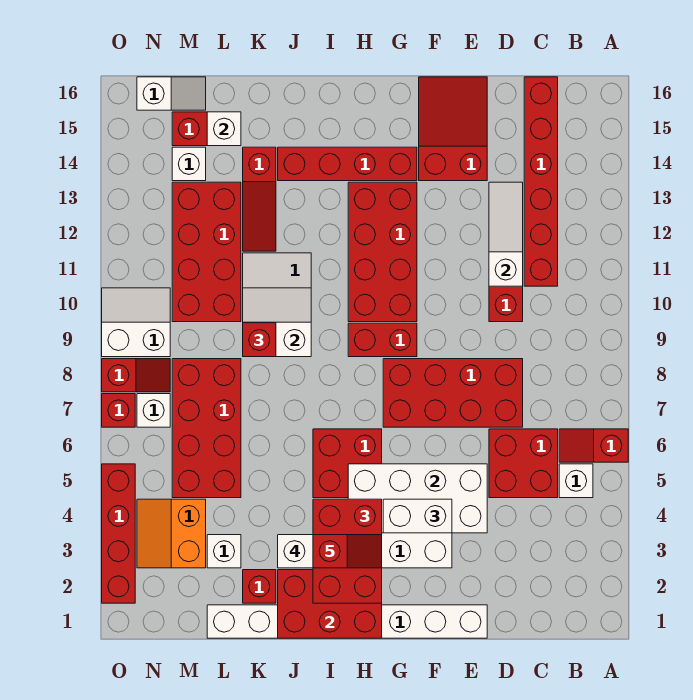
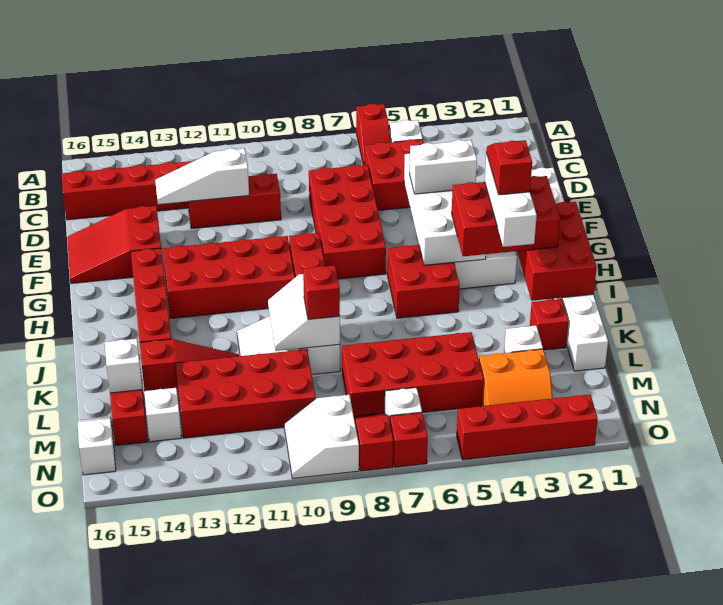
white 1x2 brick [383,499,452,533] -> white 1x2 brick turned to [410,140,477,194]

